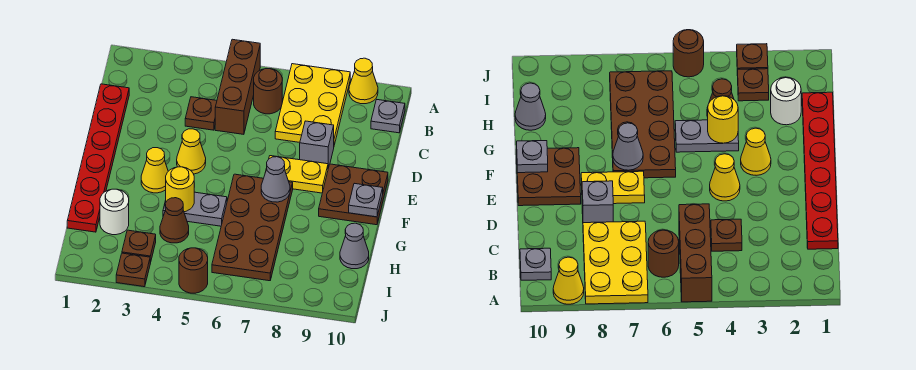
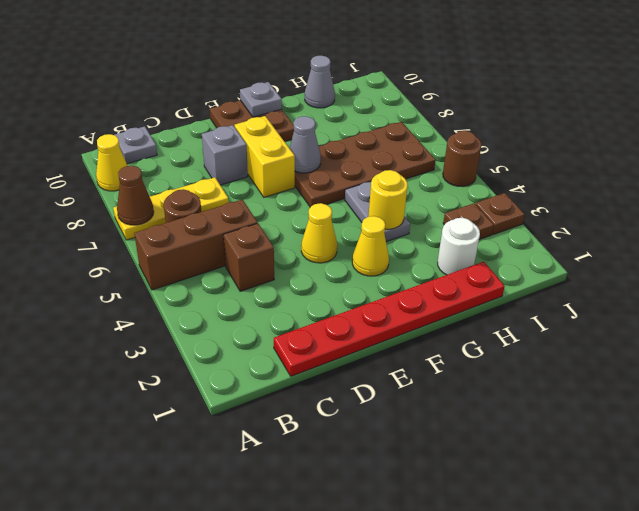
yellow 2x3 plate [275,64,350,145] -> yellow 1x3 plate [113,177,229,240]
brown 1x1 plate [185,97,217,130] -> brown 1x1 brick [224,223,274,291]
yellow 1x2 plate [266,156,328,193] -> yellow 1x2 brick [235,116,295,197]
brown 1x1 cone [160,198,189,243] -> brown 1x1 cone moved to [117,166,154,225]

